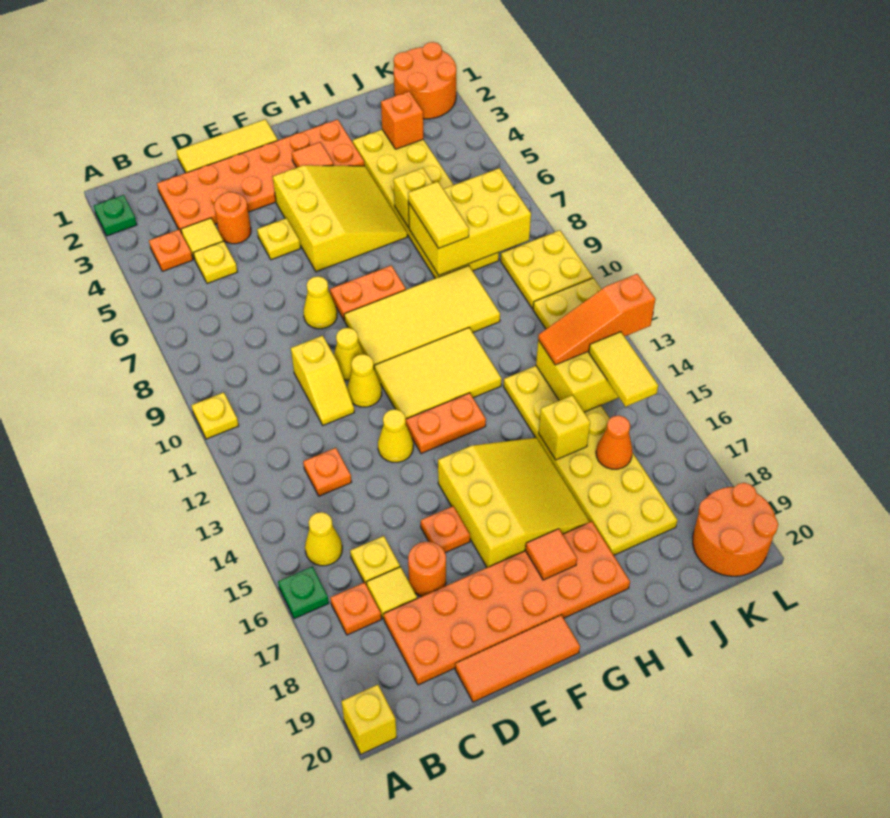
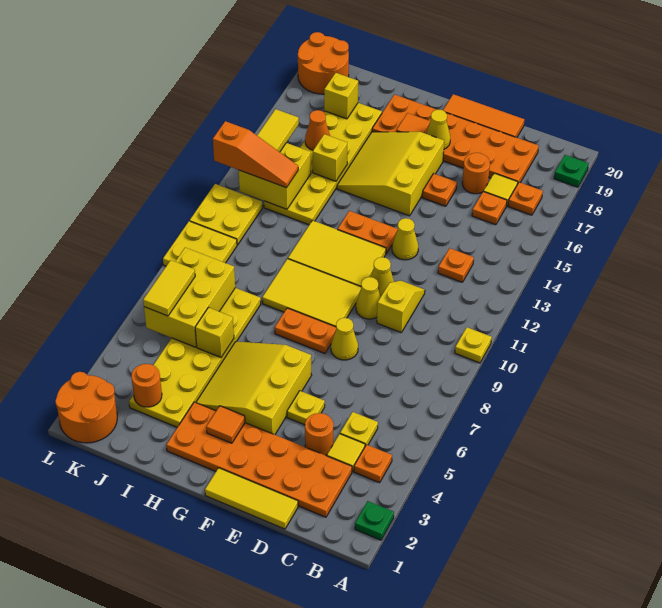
green 1x1 plate [278,567,329,619] -> green 1x1 plate moved to [554,155,589,187]
yellow 1x1 brick [342,685,397,754] -> yellow 1x1 brick moved to [324,73,358,119]
yellow 1x1 cone [305,512,342,566] -> yellow 1x1 cone moved to [426,110,450,149]
yellow 1x1 plate [350,536,400,585] -> orange 1x1 plate [472,191,507,225]
yellow 2x4 tile [344,266,500,365] -> yellow 2x3 tile [262,259,361,327]
yellow 2x3 brick [408,168,531,275] -> yellow 2x3 brick turned to [144,248,235,347]
yellow 1x2 tile [408,182,469,249] -> yellow 1x2 tile moved to [143,260,195,316]
orange 1x1 brick [381,92,423,149] -> orange 1x1 round brick [132,364,162,407]

